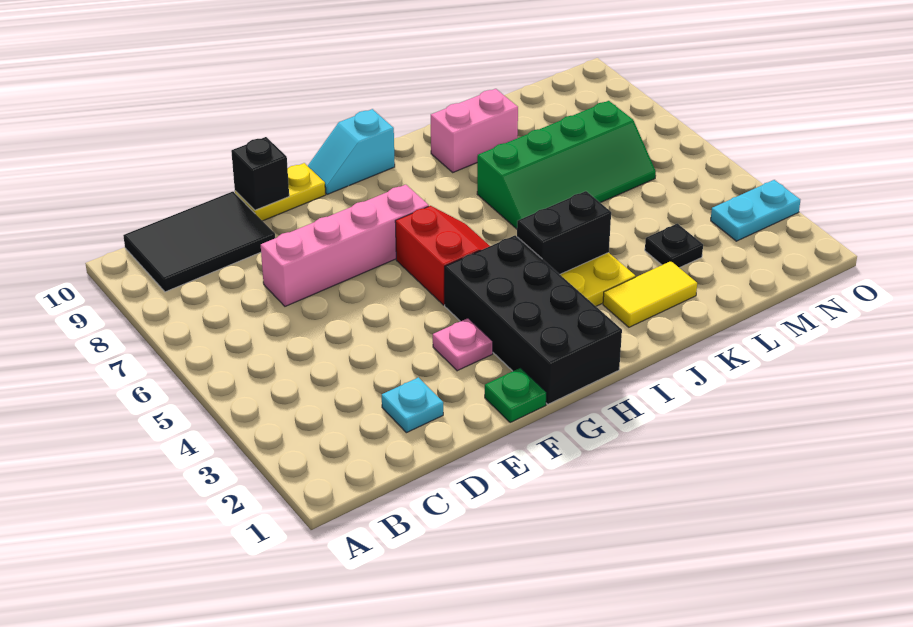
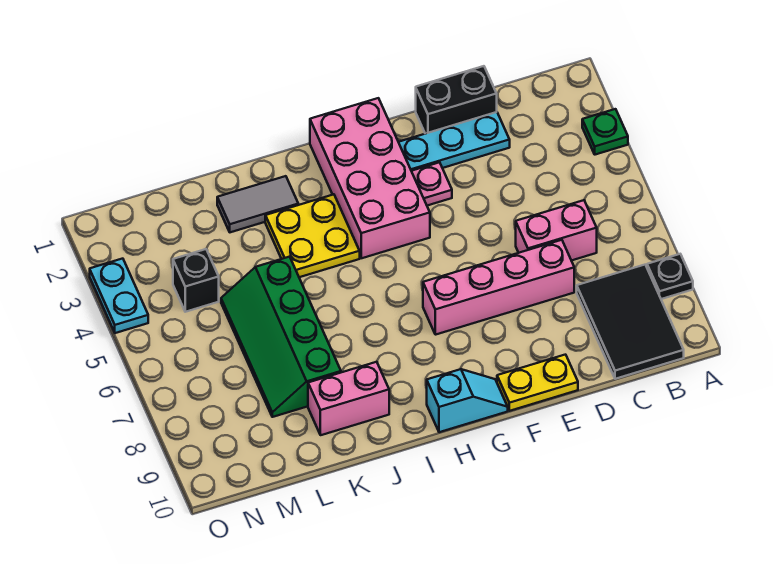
black 2x3 tile [123,192,275,292] -> black 2x3 tile turned to [577,265,684,379]
none -> pink 1x2 brick [516,200,597,261]
cyan 1x1 plate [382,377,443,433] -> cyan 1x3 plate [399,112,510,171]
black 1x1 brick [231,137,289,210] -> black 1x1 brick moved to [173,249,219,312]
green 1x1 plate [485,368,546,423] -> green 1x1 plate moved to [582,109,628,155]
black 2x4 brick [445,235,622,404] -> pink 2x4 brick [310,98,430,258]
red 2x2 slope [395,206,490,305] -> none
black 1x2 brick [517,191,611,274] -> black 1x2 brick moved to [416,66,497,134]
yellow 1x2 tile [603,261,697,327] -> grey 1x2 tile [217,176,298,232]
green 2x4 slope [477,101,656,229] -> green 2x4 slope turned to [221,257,341,417]
black 1x1 plate [645,224,703,268] -> black 1x1 plate moved to [647,254,693,299]
cyan 1x2 plate [711,180,800,241] -> cyan 1x2 plate turned to [90,259,148,333]

